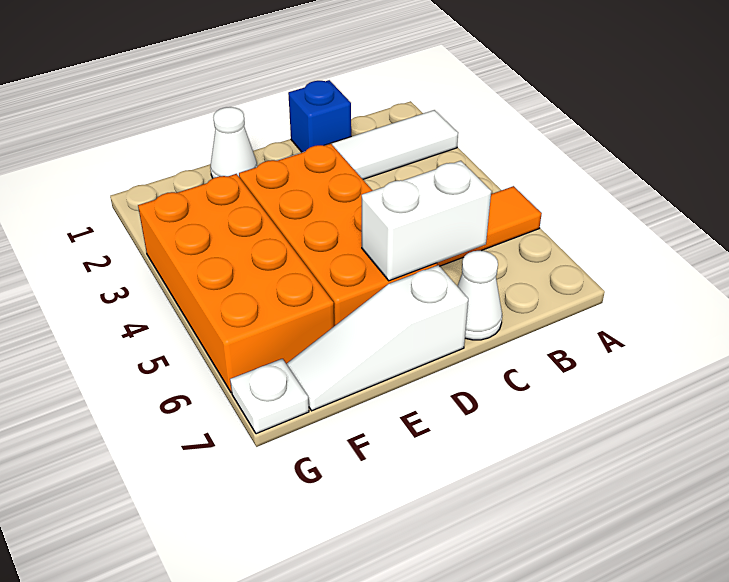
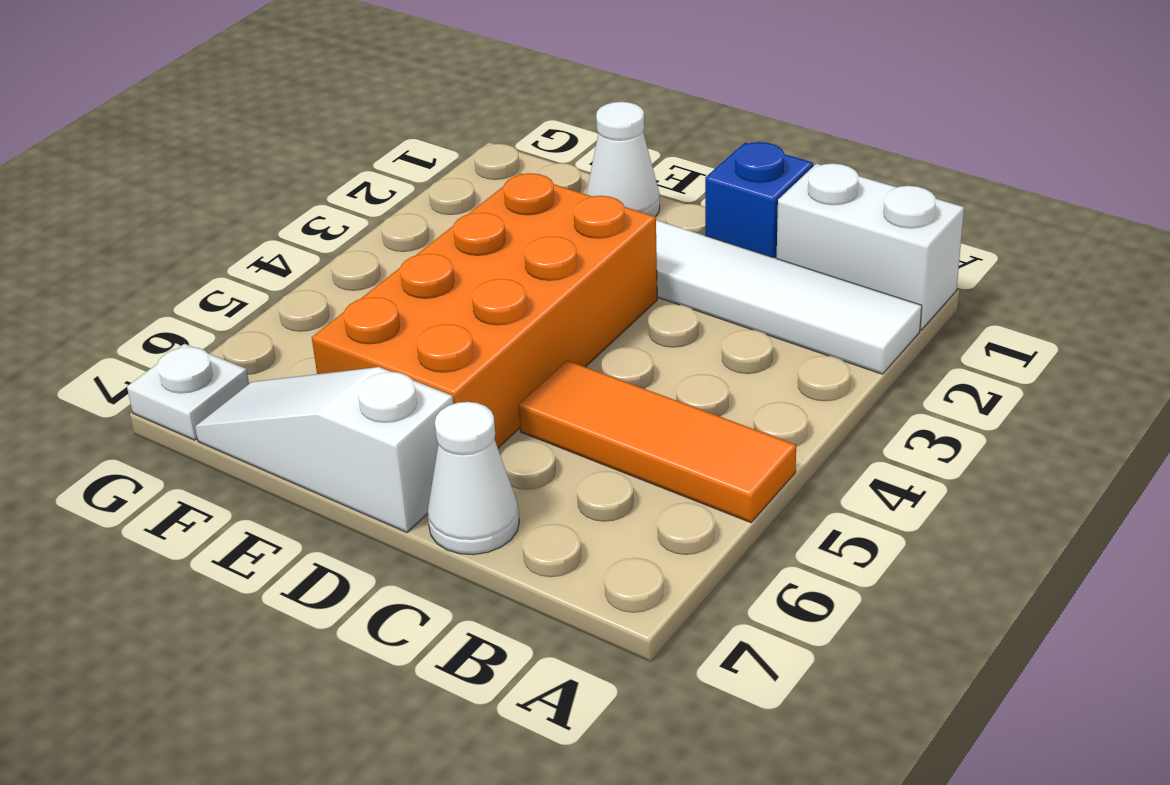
white 1x2 brick [362,161,491,281] -> white 1x2 brick moved to [777,163,964,330]
orange 2x4 brick [138,174,334,392] -> none

